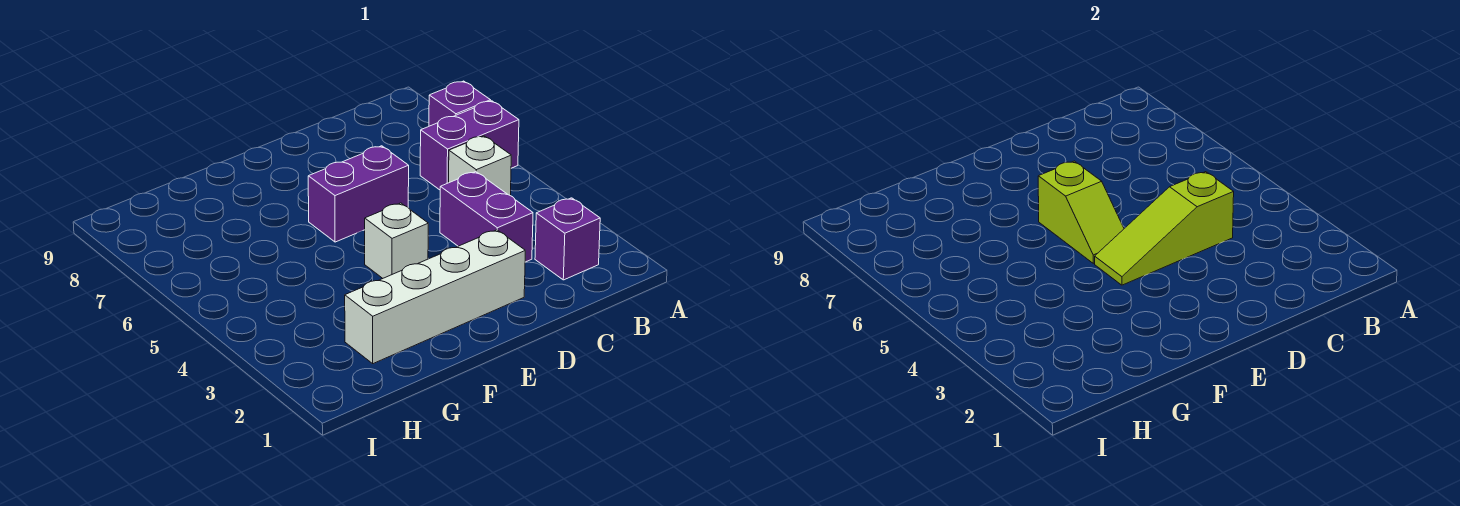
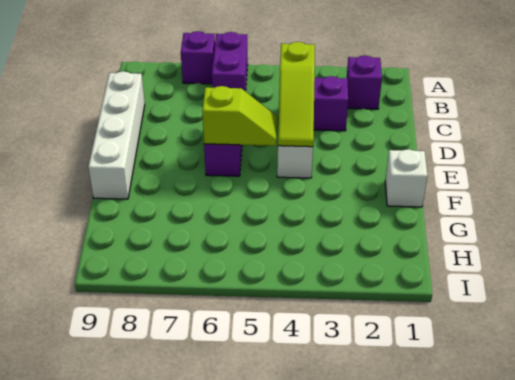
white 1x1 brick [449,136,511,195] -> white 1x1 brick moved to [385,149,428,207]
white 1x4 brick [345,230,525,364] -> white 1x4 brick moved to [88,71,145,199]

